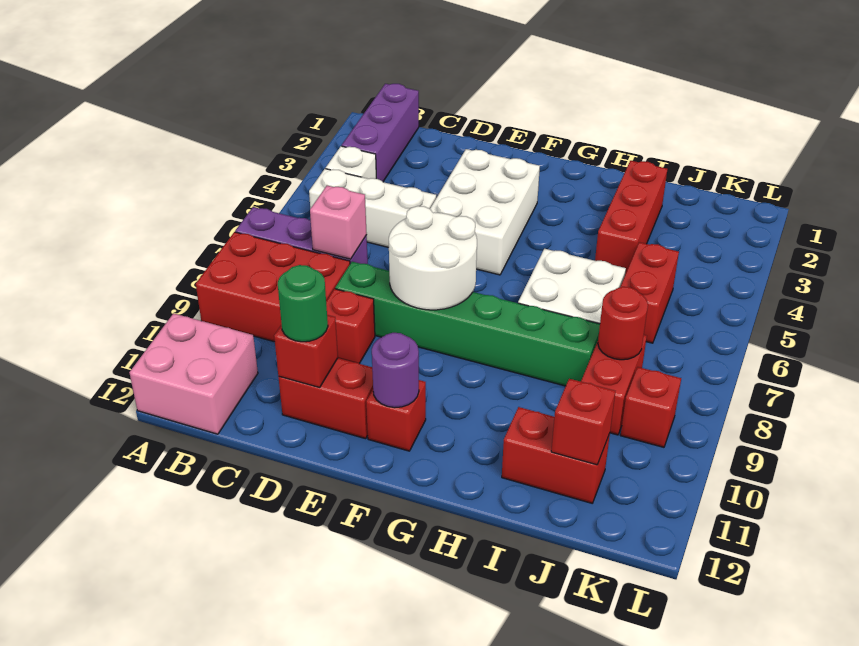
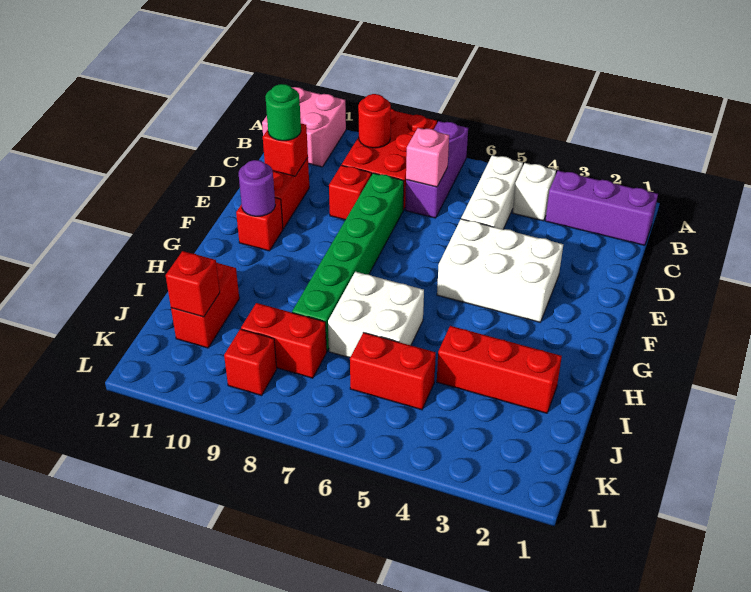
white 2x2 round brick [389,206,477,310] -> none
red 1x1 round brick [598,287,648,360] -> red 1x1 round brick moved to [358,94,391,148]

